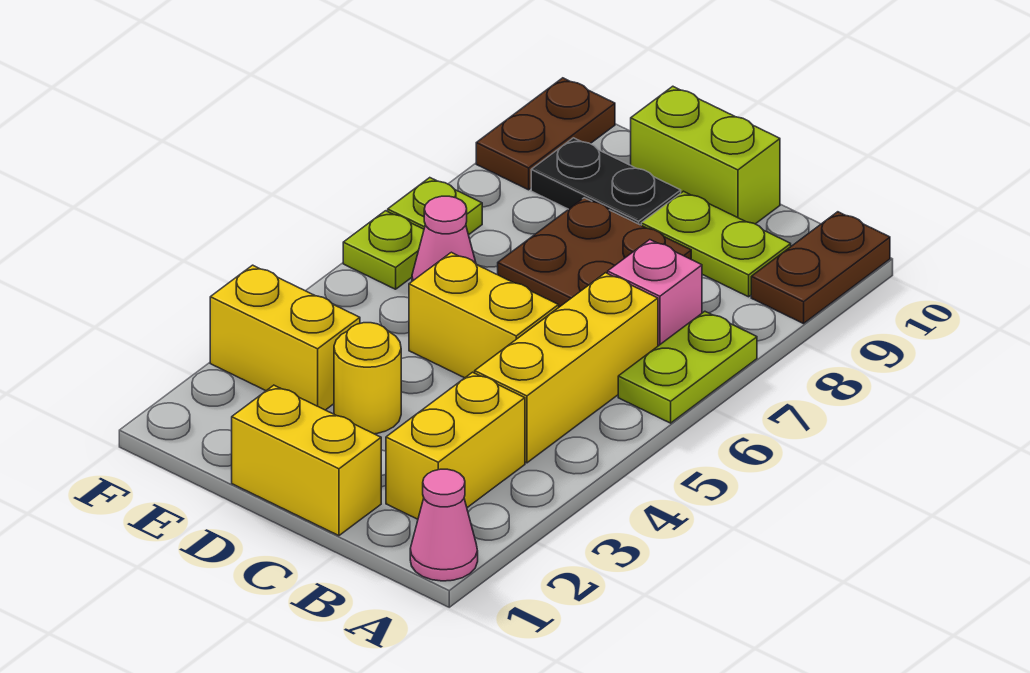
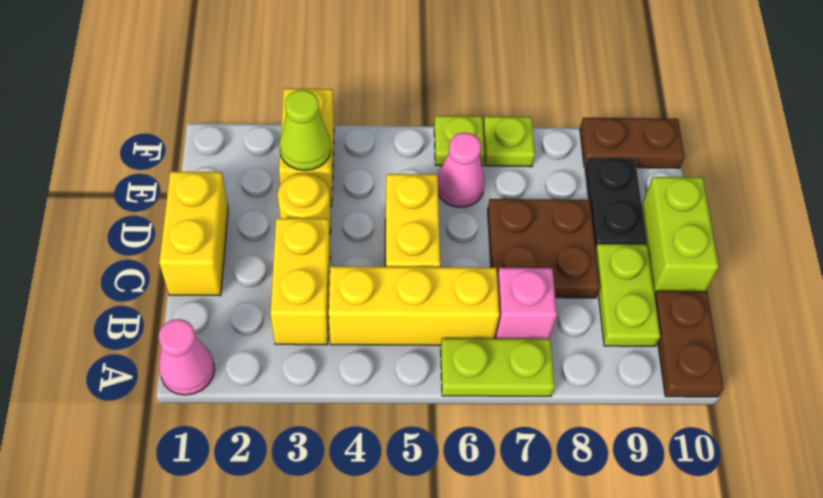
brown 1x2 plate [751,212,890,324] -> brown 1x2 plate turned to [655,291,724,397]
yellow 1x2 brick [386,372,525,519] -> yellow 1x2 brick turned to [270,218,330,345]
none -> lime 1x1 cone [279,90,331,170]

